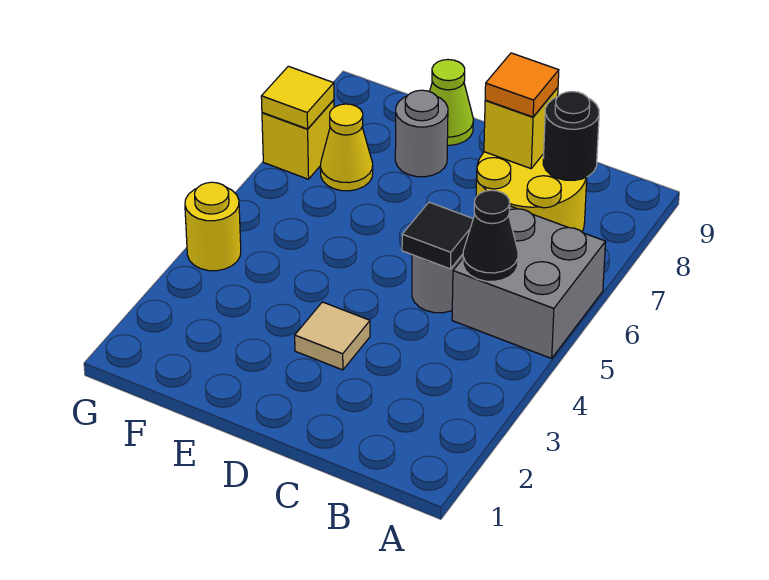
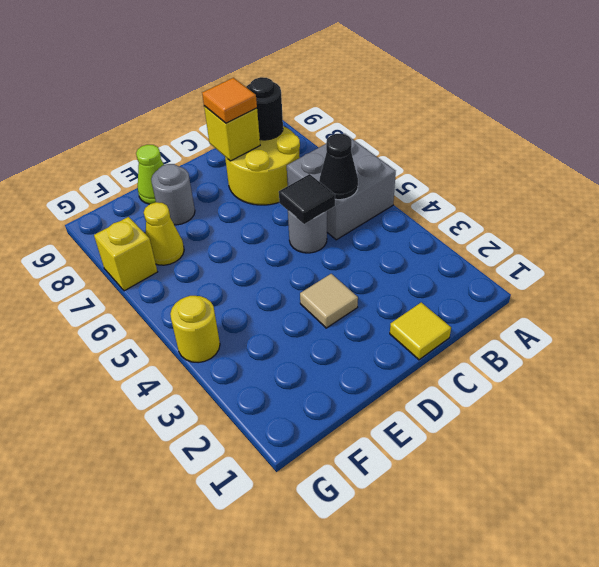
yellow 1x1 tile [261,66,334,129] -> yellow 1x1 tile moved to [390,302,451,360]

